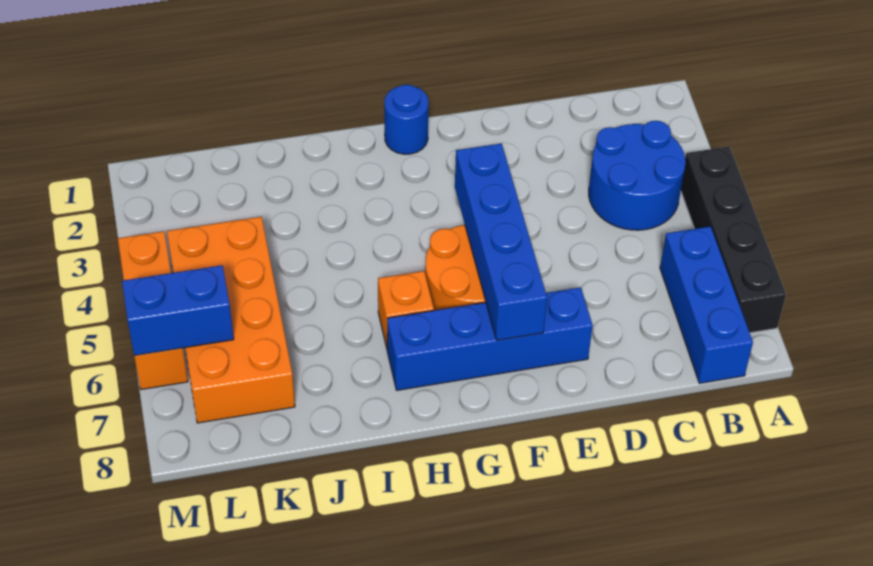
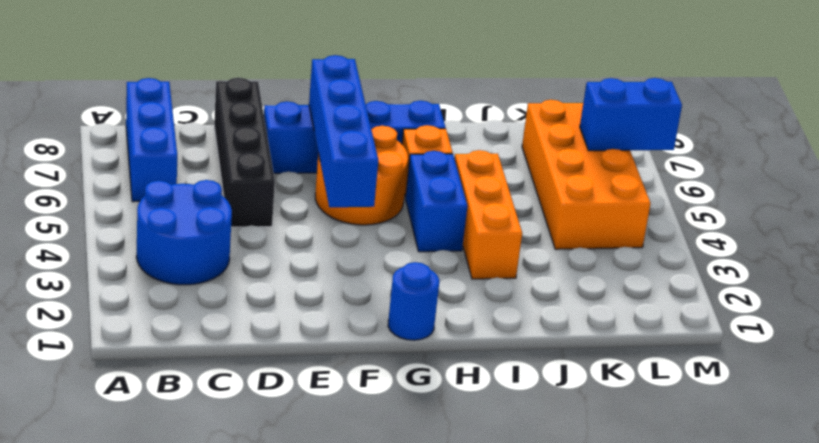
black 1x4 brick [681,146,786,333] -> black 1x4 brick moved to [214,78,275,227]
none -> blue 1x2 brick [405,151,467,252]
orange 1x3 brick [118,231,188,389] -> orange 1x3 brick moved to [455,150,522,279]

